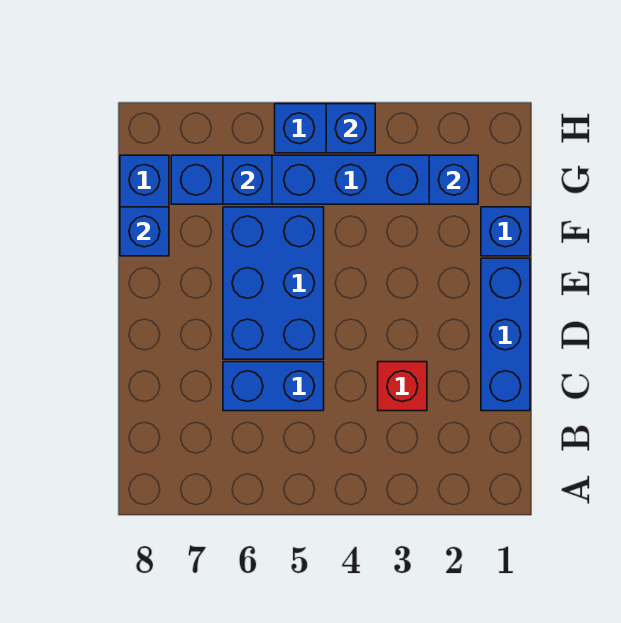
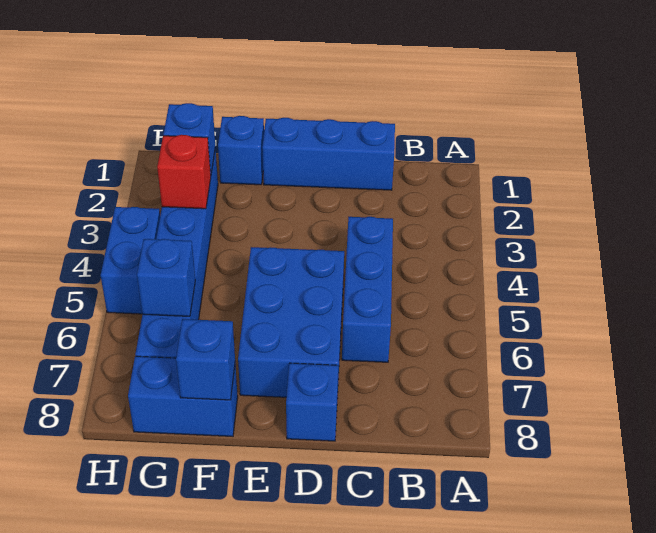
red 1x1 brick [378,362,427,411] -> red 1x1 brick moved to [157,135,211,209]
blue 1x2 brick [223,362,324,411] -> blue 1x3 brick [342,217,393,362]
blue 2x3 brick [223,207,324,359] -> blue 2x3 brick turned to [238,247,344,398]
blue 1x1 brick [326,104,375,153] -> blue 1x1 brick moved to [286,363,338,441]

